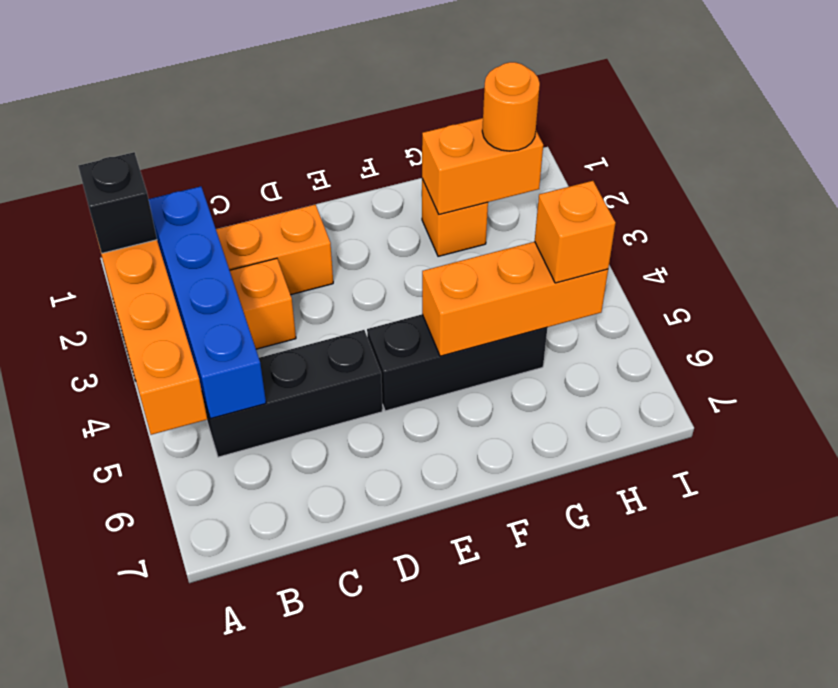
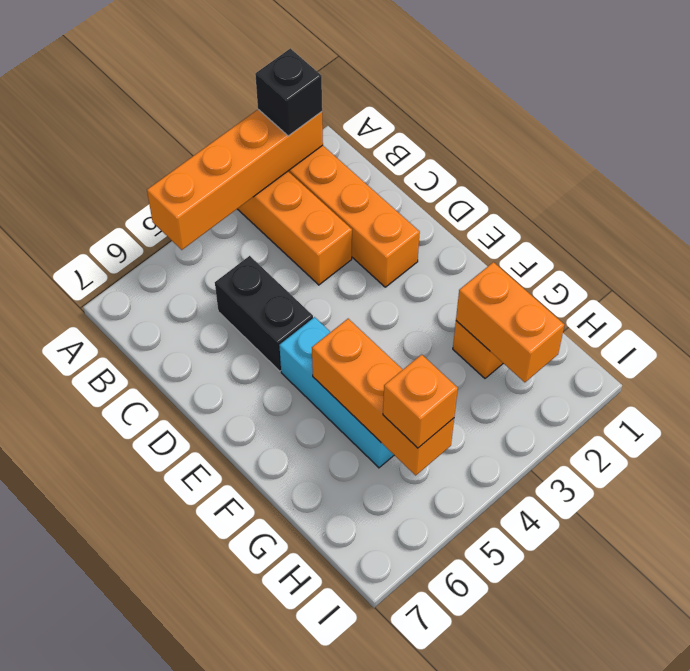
blue 1x4 brick [149,186,266,419] -> none
black 1x3 brick [202,330,382,457] -> black 1x2 brick [215,256,313,371]
black 1x3 brick [367,314,547,411] -> cyan 1x3 brick [279,317,394,468]
orange 1x1 round brick [482,62,540,151] -> none

